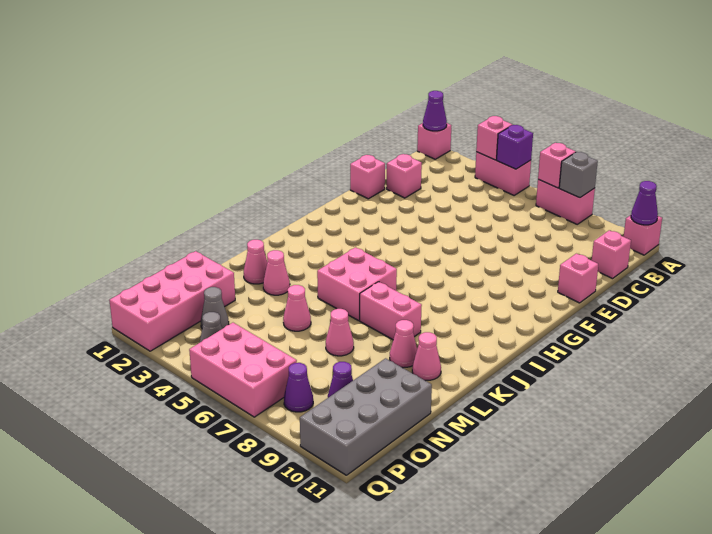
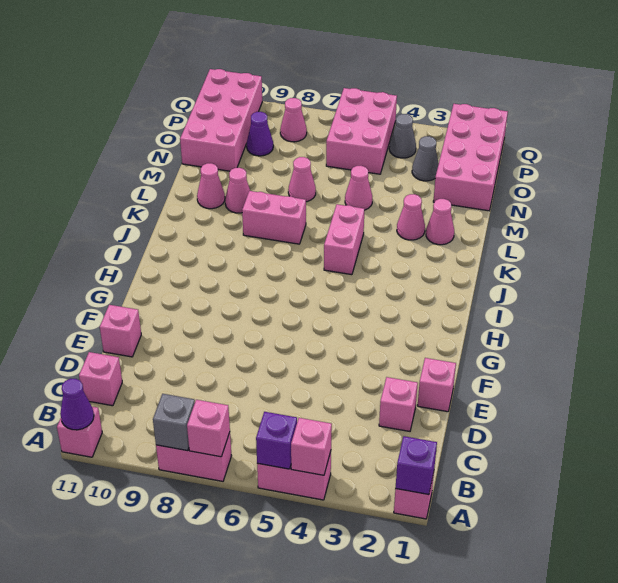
purple 1x1 cone [423,91,447,131] -> purple 1x1 brick [395,436,437,495]
pink 2x2 brick [317,247,397,321] -> pink 1x2 brick [324,204,364,275]
grey 2x4 brick [300,358,432,475] -> pink 2x4 brick [180,69,262,171]
pink 2x3 brick [189,323,297,417] -> pink 2x3 brick turned to [326,88,397,174]
purple 1x1 cone [284,363,313,412] -> pink 1x1 cone [280,98,307,142]

